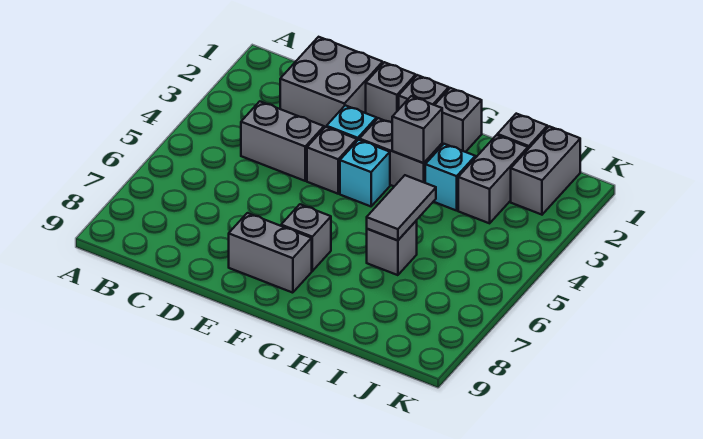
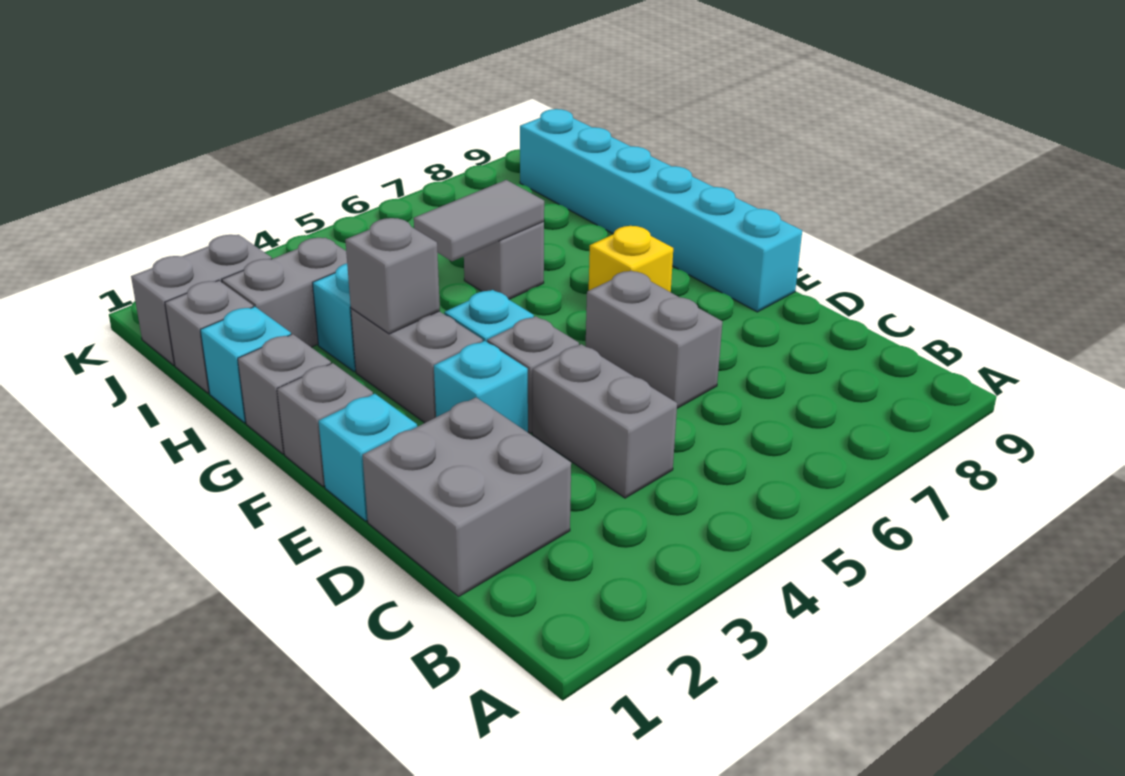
grey 1x1 brick [366,62,416,123] -> cyan 1x1 brick [319,394,417,521]
grey 1x2 brick [229,213,312,293] -> grey 1x2 brick moved to [586,271,722,408]
none -> cyan 1x6 brick [520,109,802,312]
grey 1x1 brick [281,204,331,271] -> yellow 1x1 brick [589,226,673,292]
none -> cyan 1x1 brick [200,307,291,423]

